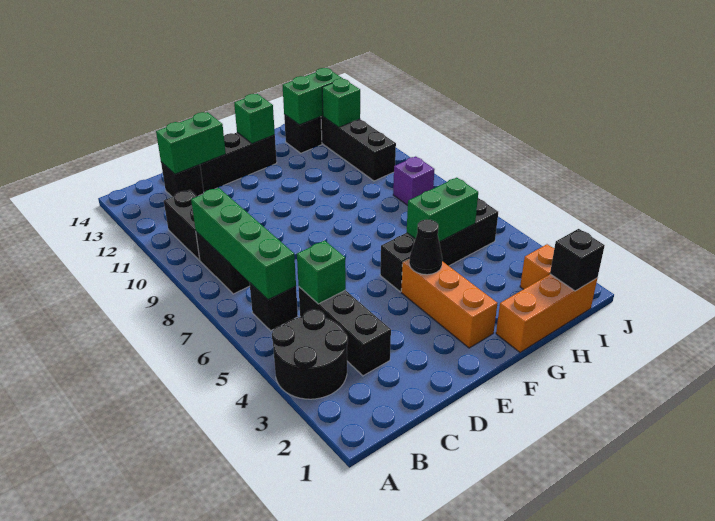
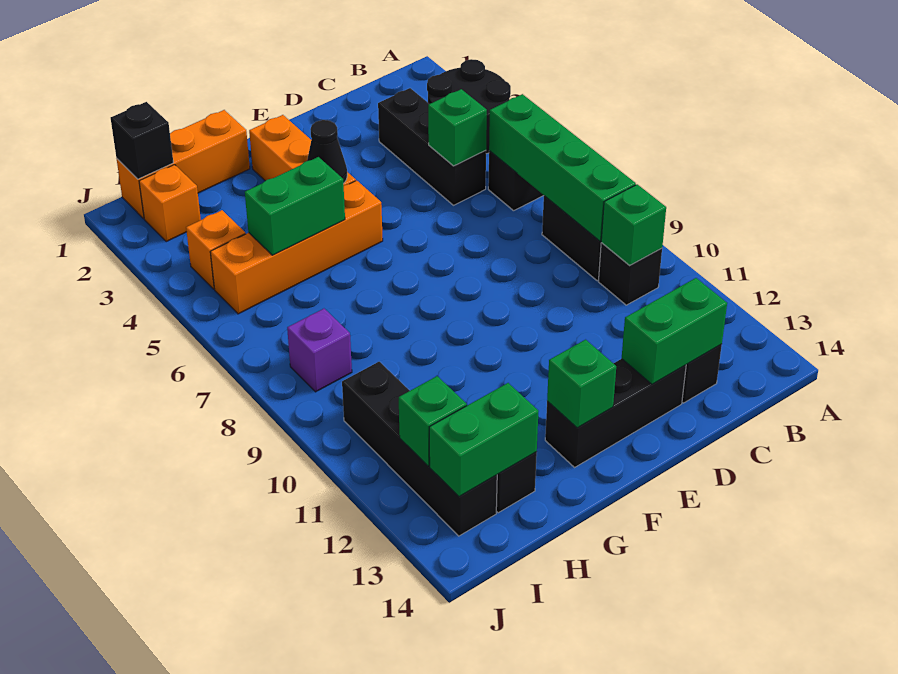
black 1x2 brick [164,190,200,260] -> black 1x1 brick [598,243,662,305]
none -> green 1x1 brick [601,184,666,266]
black 1x4 brick [380,198,498,292] -> orange 1x4 brick [210,180,383,314]
none -> orange 1x1 brick [186,210,246,289]

